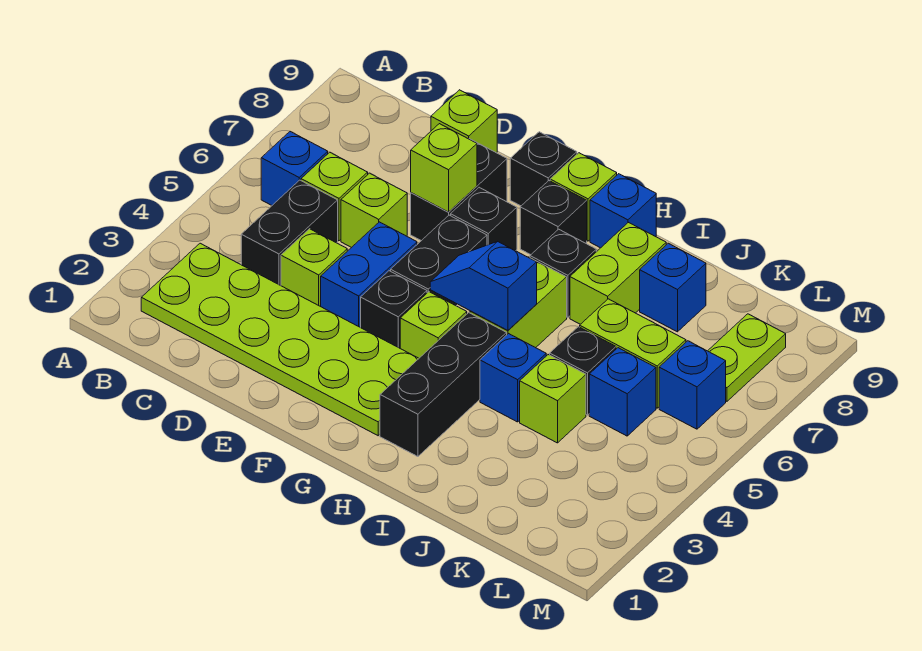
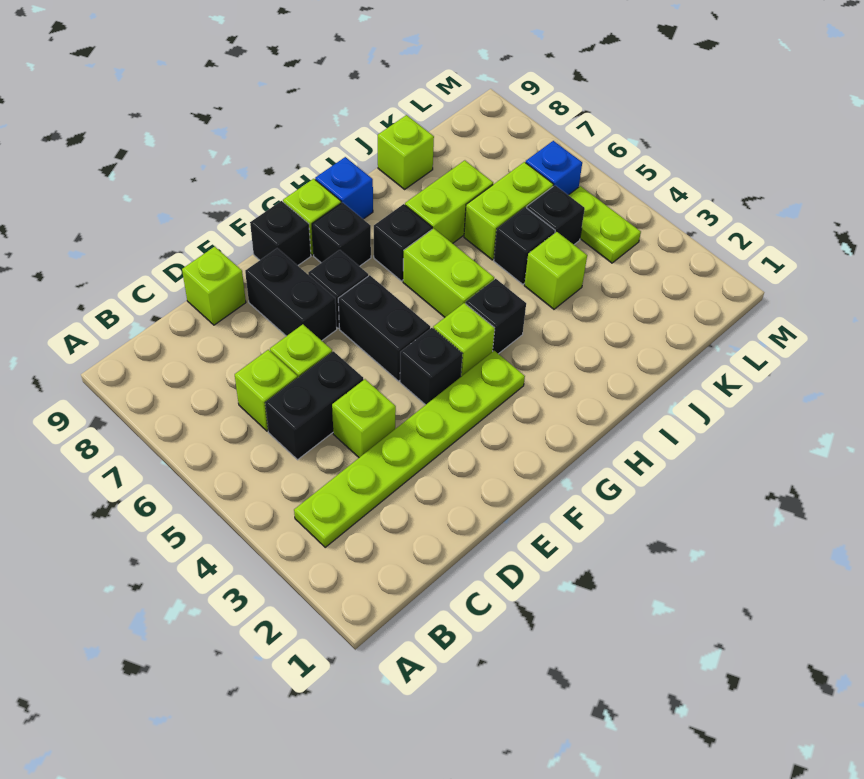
lime 2x6 plate [141,243,419,436] -> lime 1x6 plate [294,351,525,547]
blue 1x1 brick [261,132,328,205] -> none
black 1x2 brick [241,180,338,286] -> black 1x2 brick turned to [265,351,364,460]
blue 1x2 brick [321,222,417,327] -> none
lime 1x1 brick [411,124,477,212] -> lime 1x1 brick moved to [378,115,434,189]
blue 1x2 slope [430,242,537,330] -> none
black 1x3 brick [380,313,507,457] -> black 1x1 brick [466,279,526,354]
blue 1x1 brick [480,334,546,422] -> none
lime 1x2 brick [570,223,666,324] -> lime 1x2 brick turned to [405,160,493,243]
blue 1x1 brick [640,243,706,332] -> none
blue 1x1 brick [589,348,656,436] -> black 1x1 brick [527,185,585,245]
lime 1x2 plate [708,314,786,401] -> lime 1x2 plate moved to [569,186,641,263]

